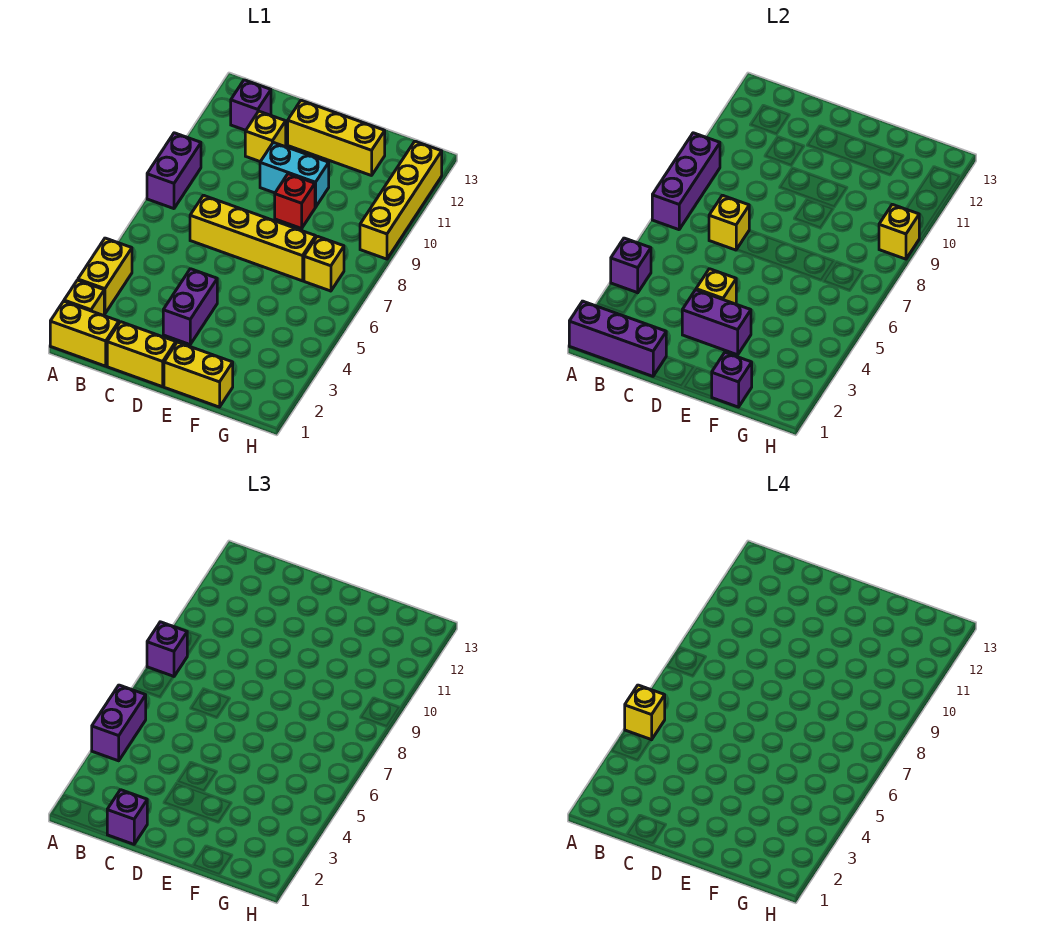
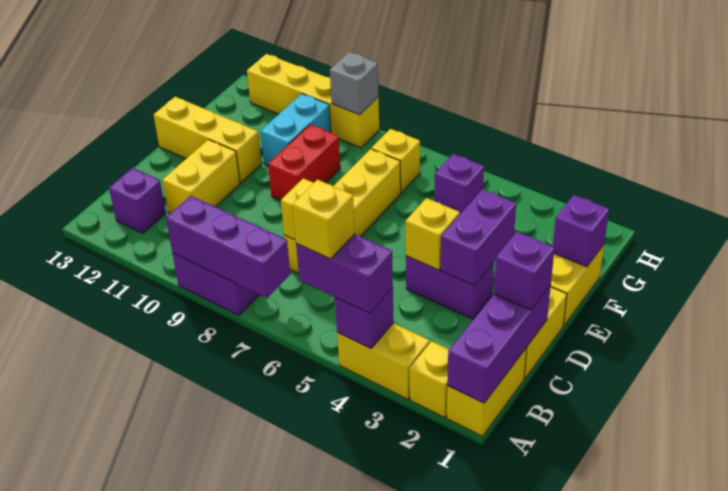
purple 1x1 brick [147,622,187,677] -> purple 1x1 brick moved to [434,154,484,214]
yellow 1x1 brick [245,111,286,162] -> yellow 1x2 brick [163,140,240,213]
cyan 1x2 brick [260,142,329,207] -> cyan 1x2 brick moved to [261,94,331,165]
yellow 1x3 brick [288,100,385,176] -> yellow 1x3 brick turned to [154,97,262,183]
red 1x1 brick [275,174,315,228] -> red 1x2 brick [268,124,340,200]
yellow 1x1 brick [879,204,919,259] -> grey 1x1 brick [330,52,379,115]

